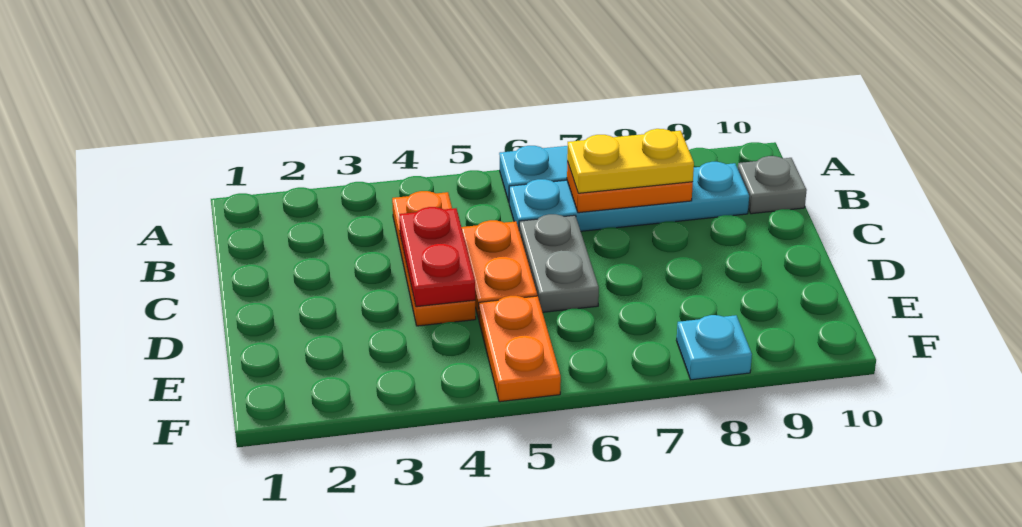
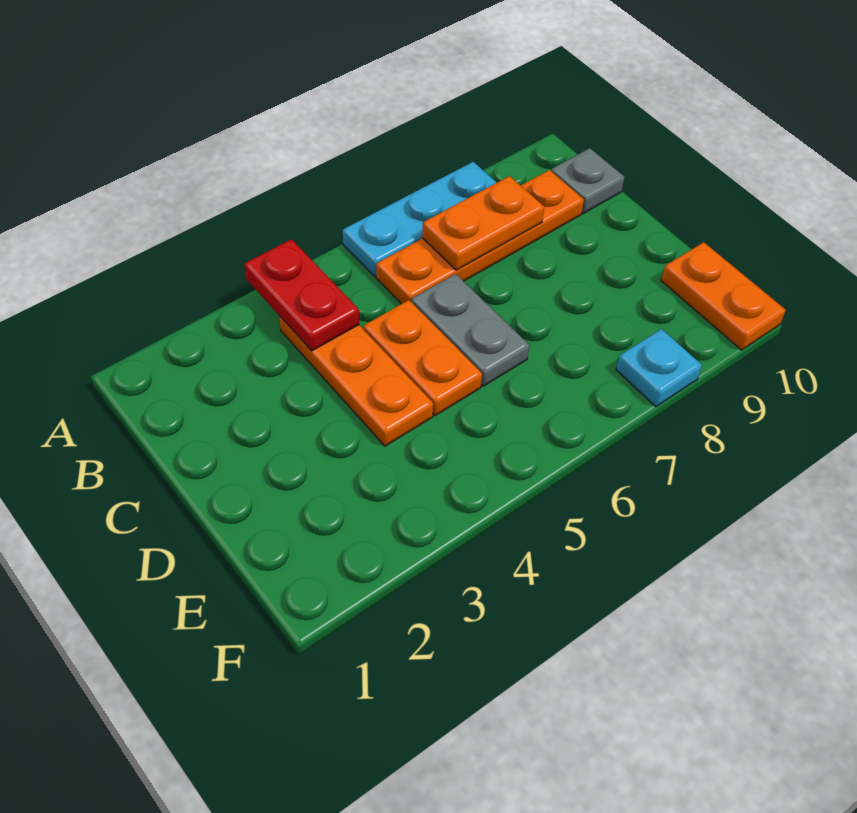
cyan 1x4 plate [509,162,749,231] -> orange 1x4 plate [376,170,584,304]
yellow 1x2 plate [567,129,694,193] -> none
red 1x2 plate [399,207,475,307] -> red 1x2 plate moved to [244,239,359,351]
orange 1x2 plate [479,296,561,402] -> orange 1x2 plate moved to [661,242,786,350]

